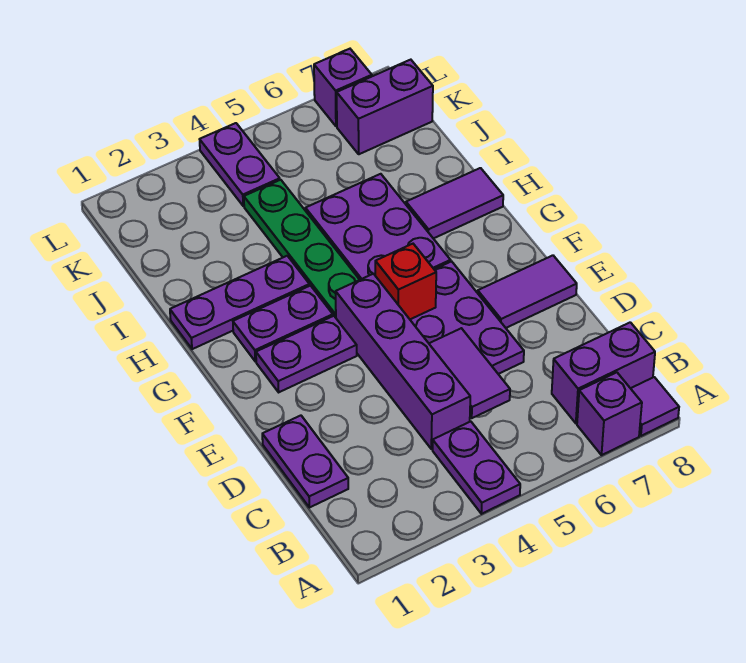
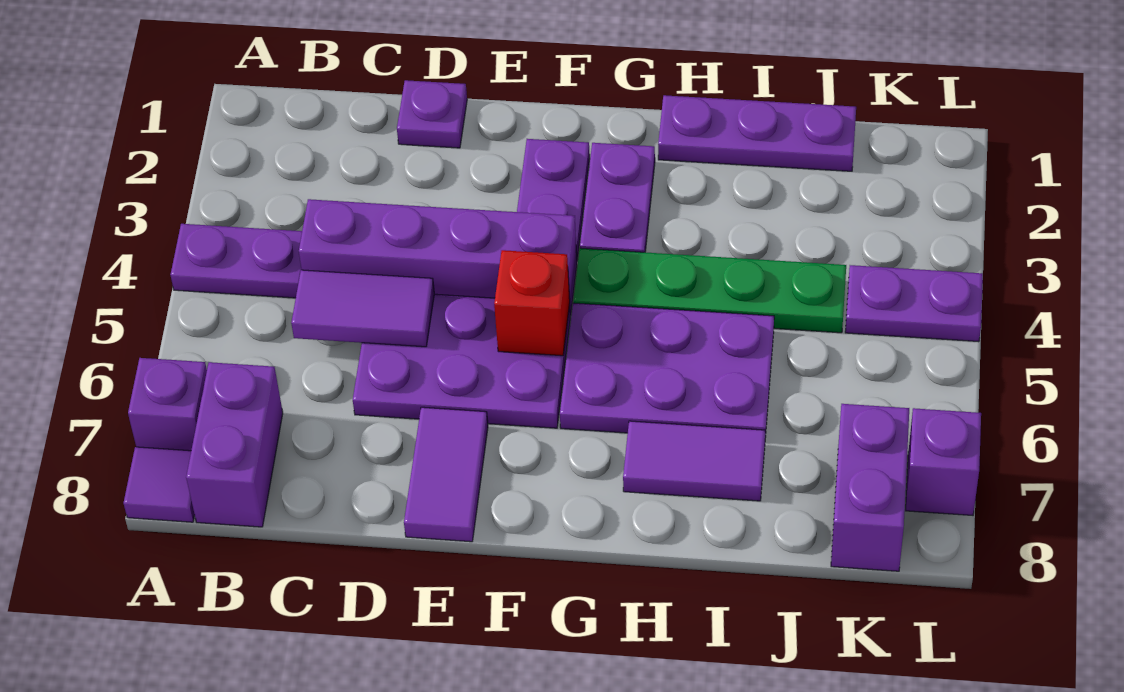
purple 1x2 plate [262,416,348,508] -> purple 1x1 plate [397,80,467,148]
purple 1x3 plate [170,256,309,349] -> purple 1x3 plate turned to [658,95,856,171]
purple 1x2 tile [406,168,503,239] -> purple 1x2 tile turned to [623,421,765,501]

